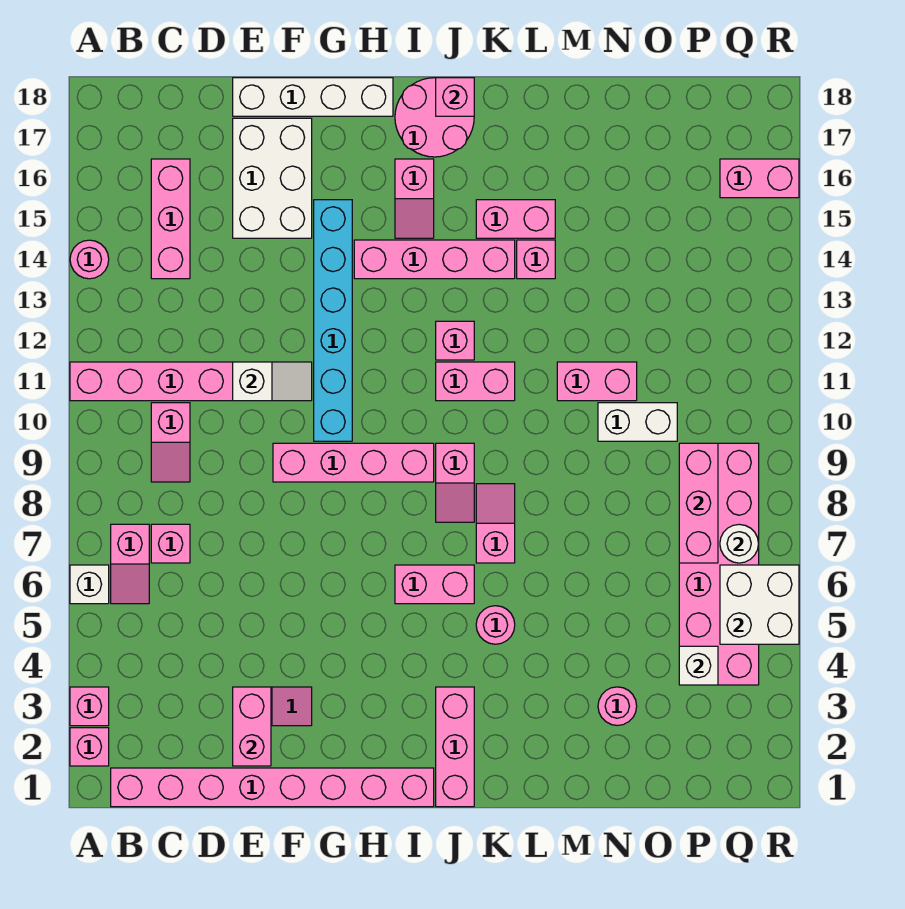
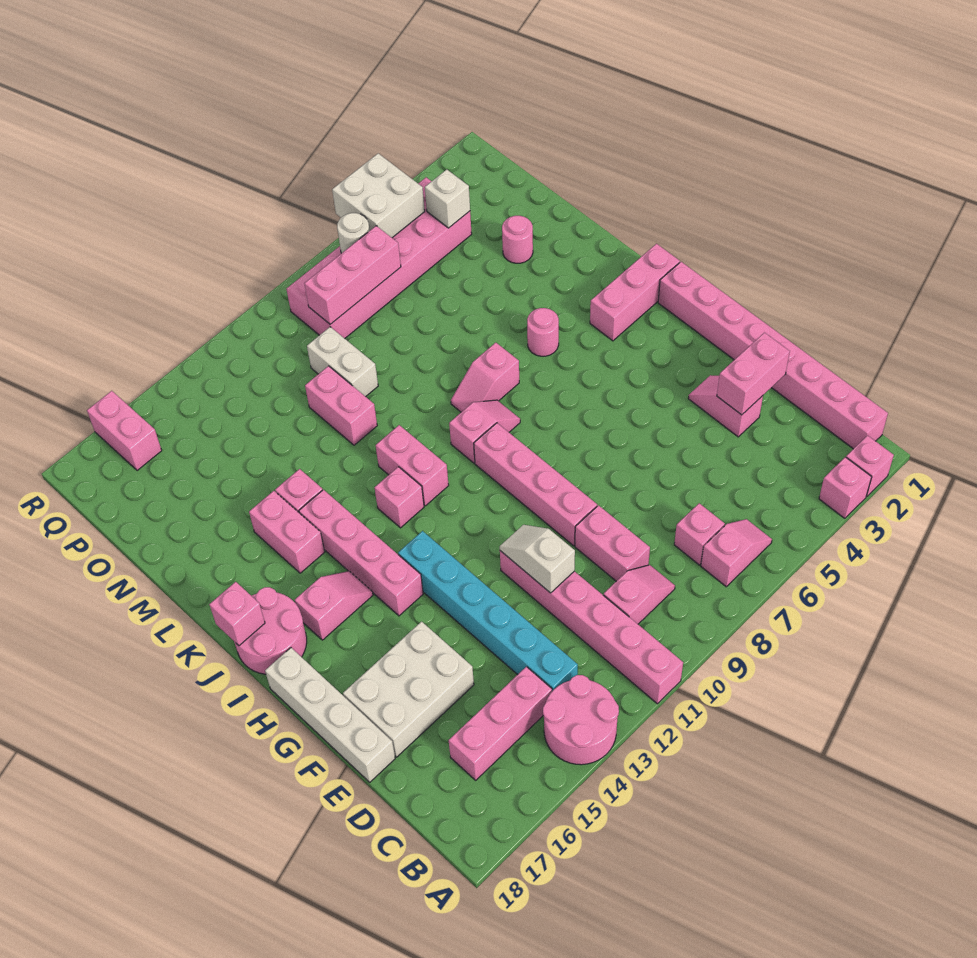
white 1x1 brick [70,565,109,604] -> none
pink 1x1 round brick [70,240,109,279] -> pink 2x2 round brick [543,675,619,765]
cyan 1x6 brick [314,200,352,441] -> cyan 1x6 brick turned to [398,531,578,691]
pink 1x2 brick [395,565,474,604] -> pink 1x2 brick moved to [575,505,650,581]

